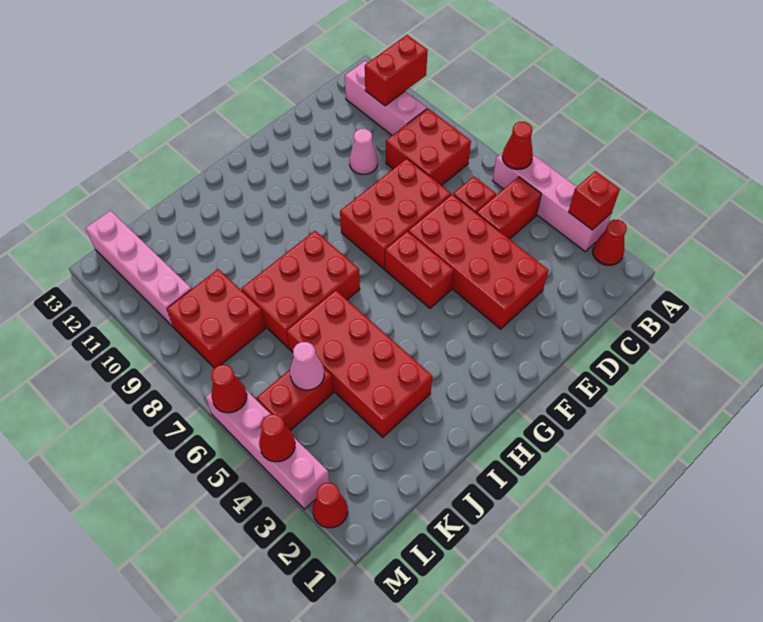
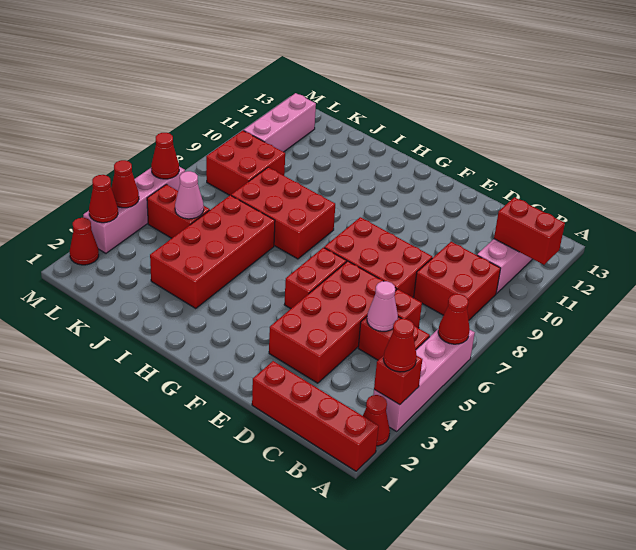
none -> red 1x4 brick [252,361,379,471]
none -> red 1x1 cone [383,319,417,372]
pink 1x1 cone [350,129,378,174] -> pink 1x1 cone moved to [367,281,398,331]
pink 1x4 brick [86,211,191,327] -> pink 1x3 brick [244,93,316,152]
none -> red 1x1 cone [89,175,118,223]

